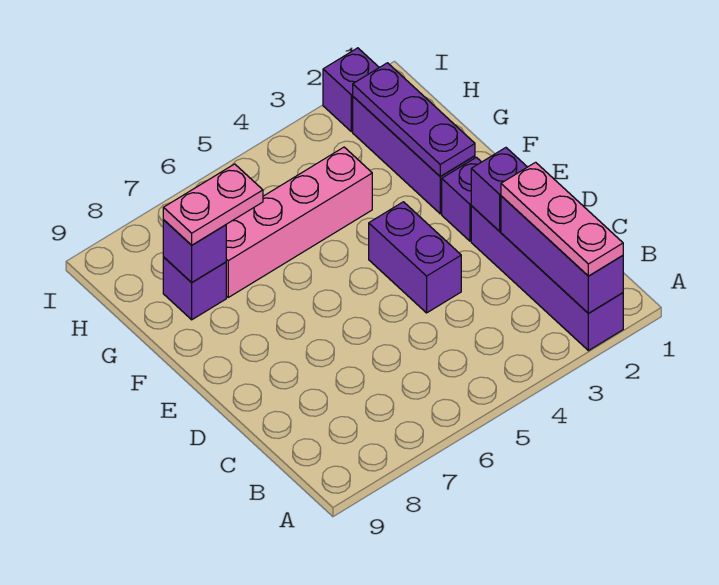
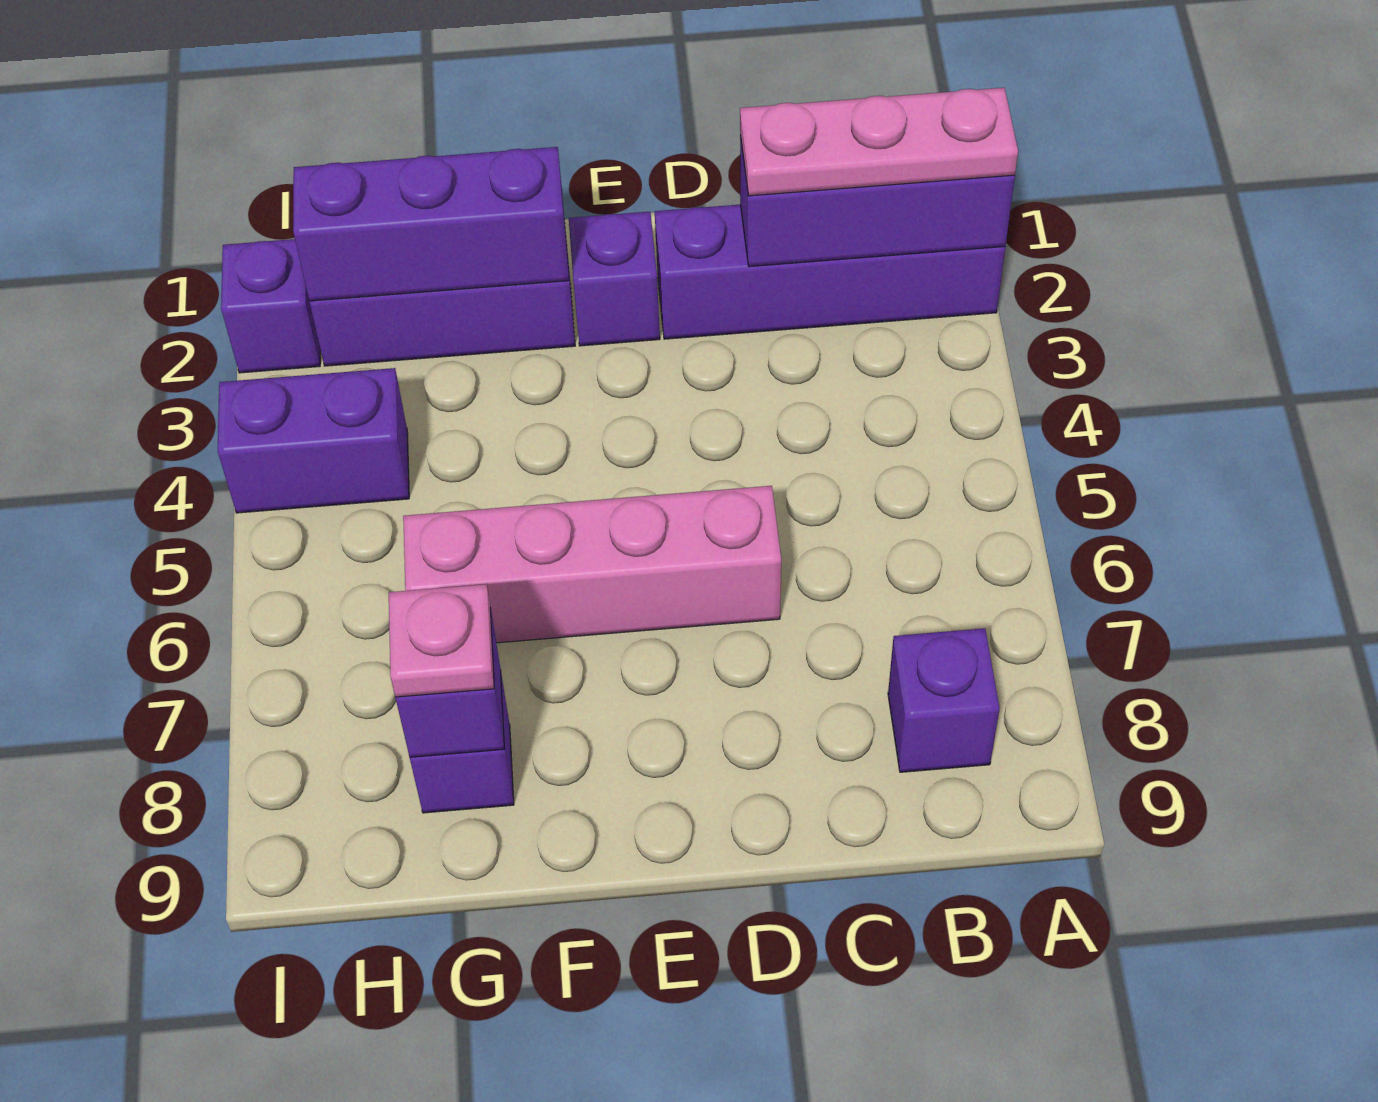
purple 1x1 brick [471,148,527,231] -> purple 1x1 brick moved to [888,628,1000,772]
purple 1x2 brick [369,202,461,313] -> purple 1x2 brick moved to [218,368,409,513]
purple 1x3 plate [353,63,475,177] -> purple 1x3 brick [293,147,569,301]
pink 1x4 brick [226,147,372,297] -> pink 1x4 brick turned to [403,486,781,643]
pink 1x2 plate [163,164,263,245] -> pink 1x1 plate [389,584,494,697]

